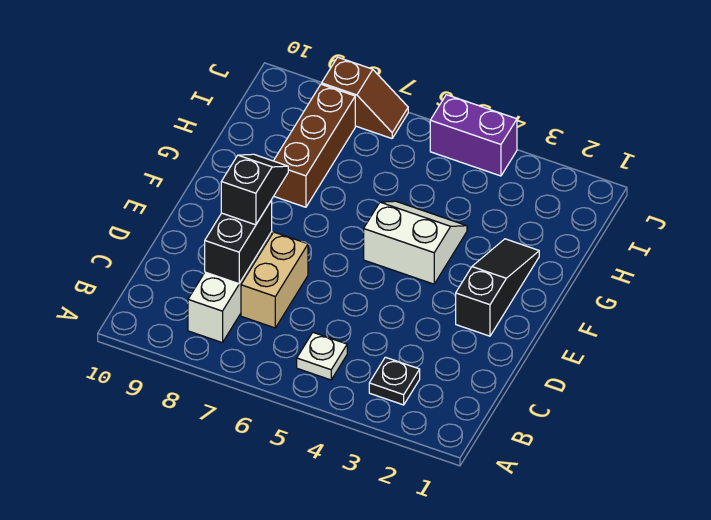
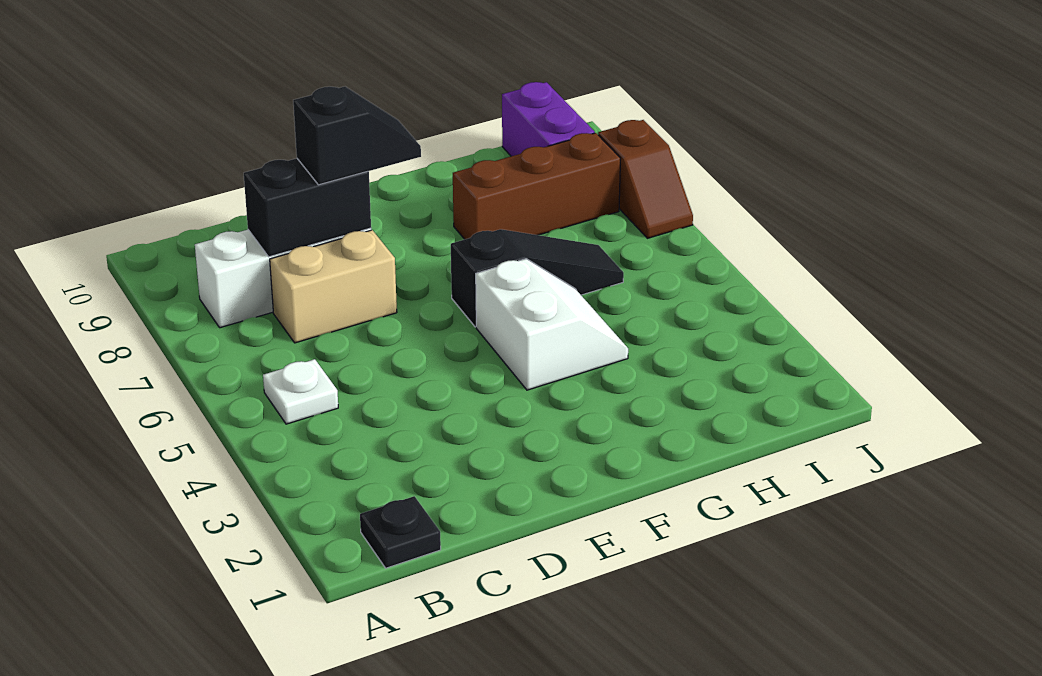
black 1x1 plate [369,357,420,405] -> black 1x1 plate moved to [360,496,441,568]
black 1x3 slope [456,239,539,336] -> black 1x3 slope moved to [451,229,624,327]
purple 1x2 brick [430,95,517,176] -> purple 1x2 brick moved to [502,82,595,156]

